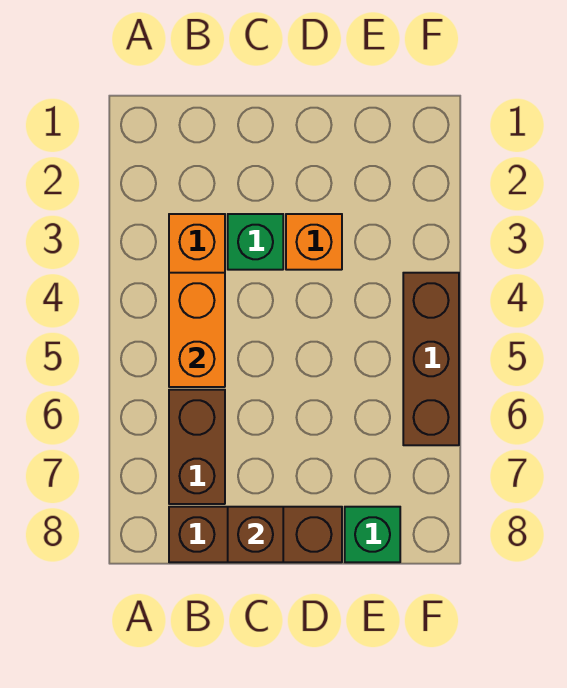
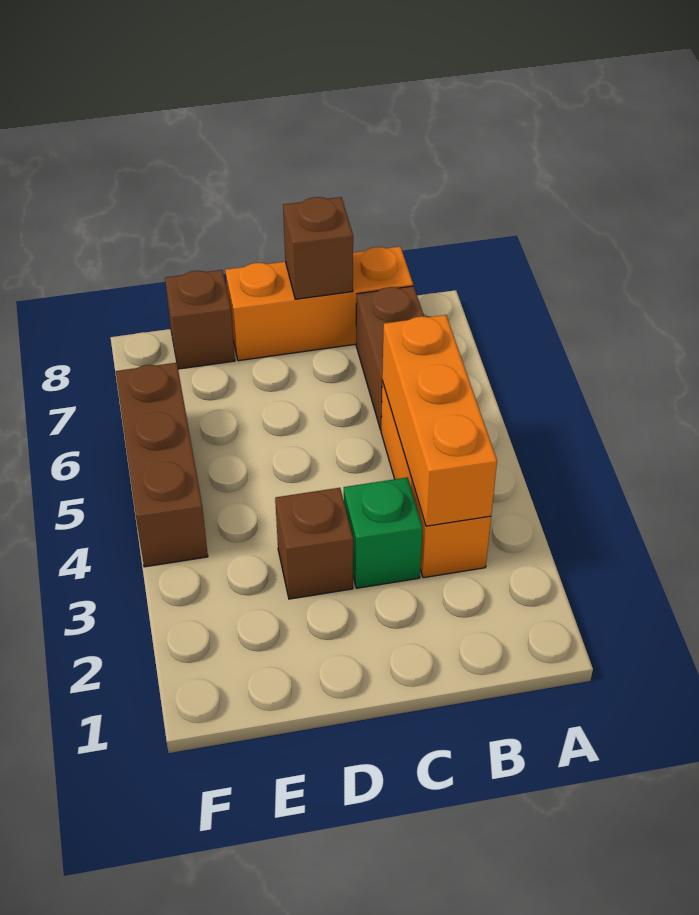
orange 1x2 brick [169,273,225,387] -> orange 1x3 brick [382,315,497,526]
brown 1x3 brick [169,507,342,562] -> orange 1x3 brick [225,247,413,361]
orange 1x1 brick [286,214,342,270] -> brown 1x1 brick [275,488,353,599]
green 1x1 brick [345,507,400,562] -> brown 1x1 brick [165,270,235,369]

